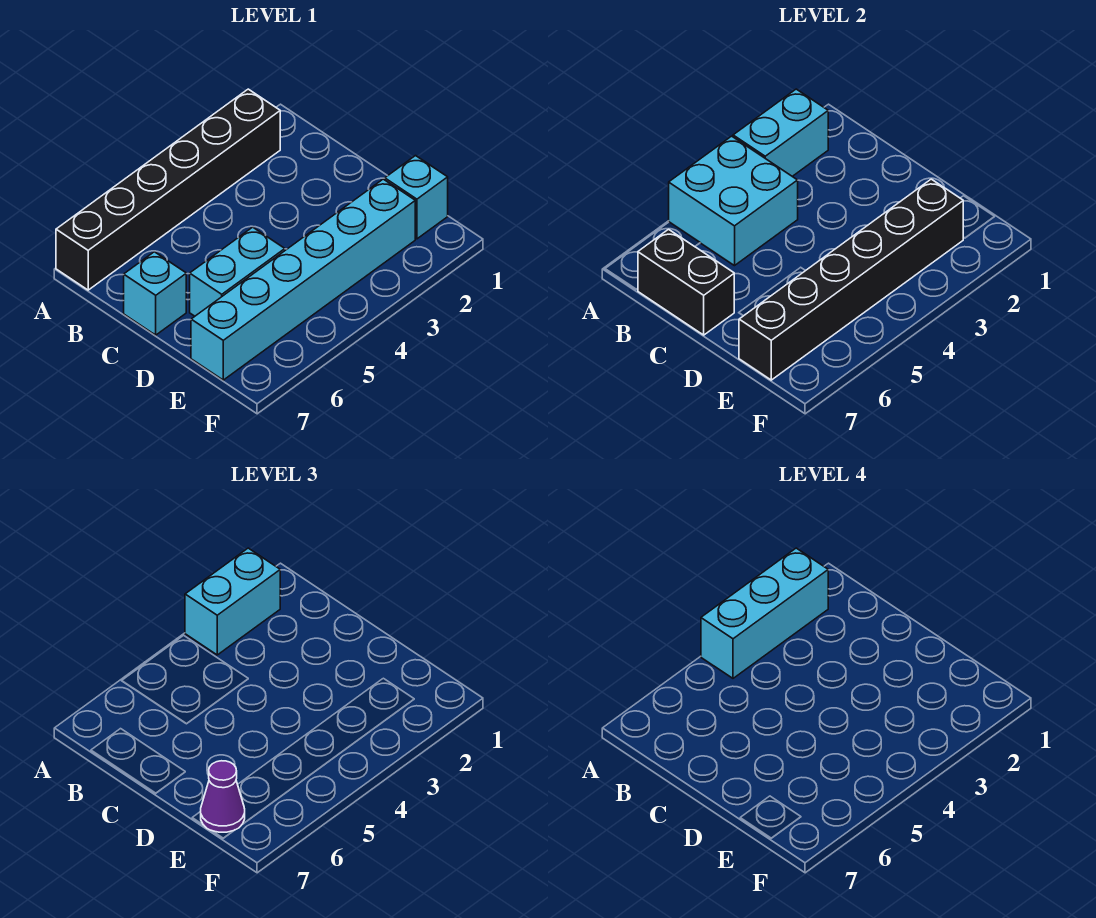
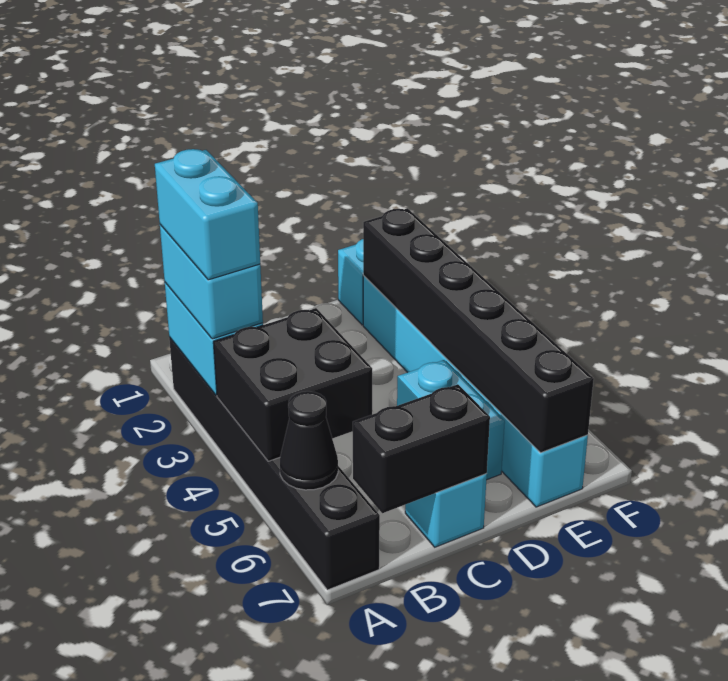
cyan 1x3 brick [701,548,828,678] -> cyan 1x2 brick [155,149,260,280]
cyan 2x2 brick [669,136,798,266] -> black 2x2 brick [213,308,372,461]
none -> black 1x1 cone [280,391,338,490]
purple 1x1 cone [201,761,245,832] -> none

